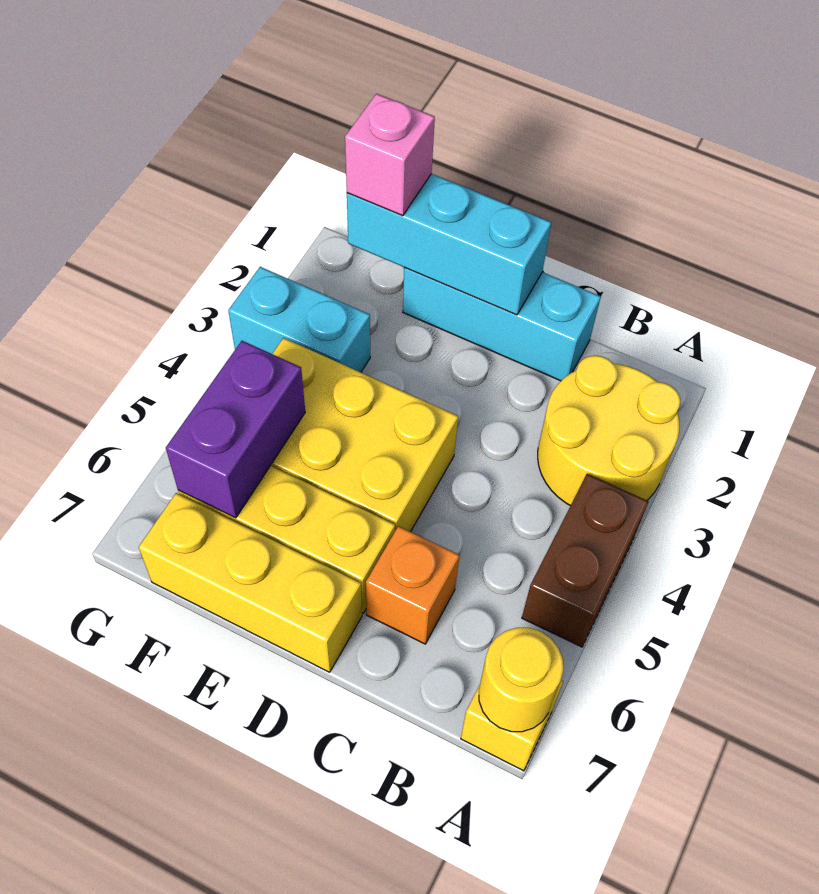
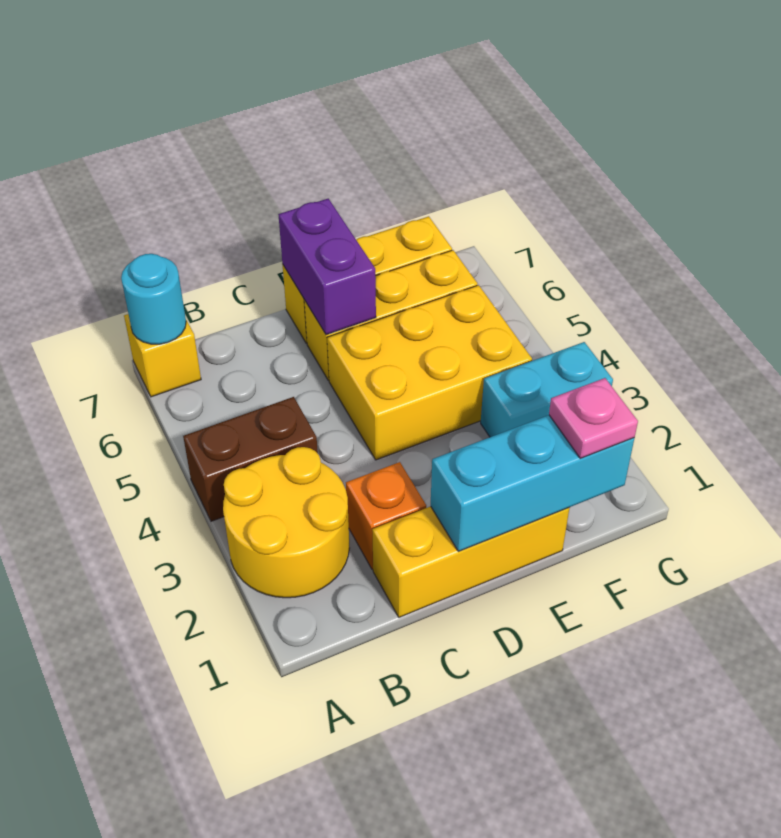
brown 1x2 brick [522,474,649,647] -> brown 1x2 brick turned to [183,397,318,521]
yellow 1x1 round brick [479,628,563,732] -> cyan 1x1 round brick [121,254,186,344]
cyan 1x3 brick [403,268,601,381] -> yellow 1x3 brick [372,507,569,617]
orange 1x1 brick [366,526,460,644] -> orange 1x1 brick moved to [346,462,426,569]
pink 1x1 brick [345,94,435,216] -> pink 1x1 plate [549,378,638,458]
purple 1x2 brick [166,341,305,518] -> purple 1x2 brick moved to [278,199,376,335]

